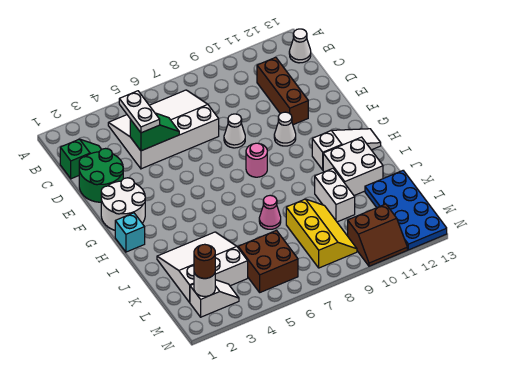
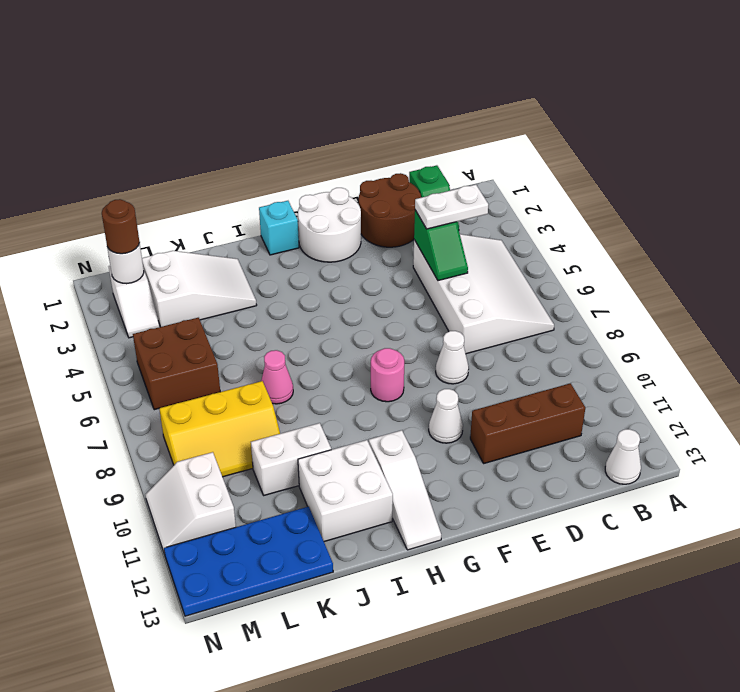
green 2x2 round brick [79,148,123,202] -> brown 2x2 round brick [359,173,421,247]
white 3x3 slope [157,232,248,302] -> white 2x3 slope [142,251,257,327]
brown 2x2 slope [348,204,407,266] -> white 2x2 slope [145,452,236,554]

